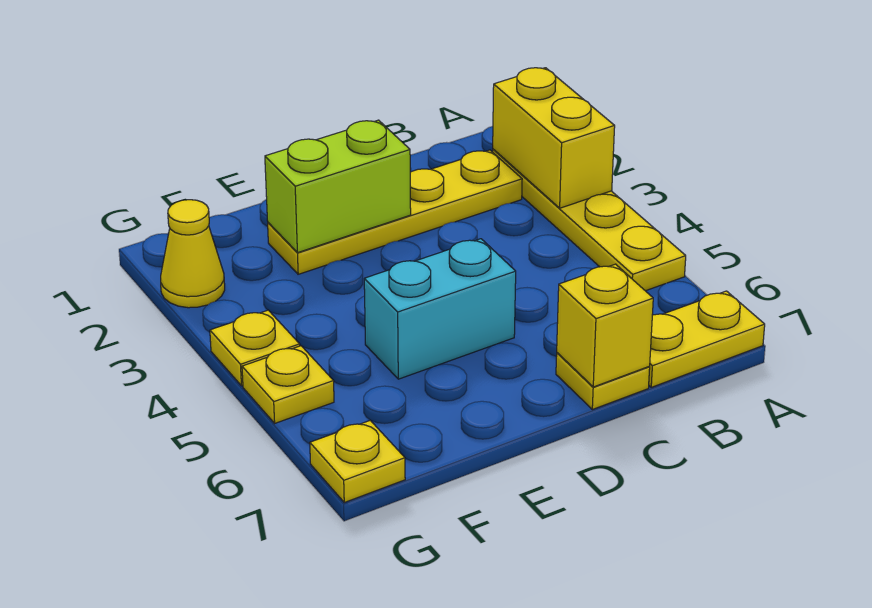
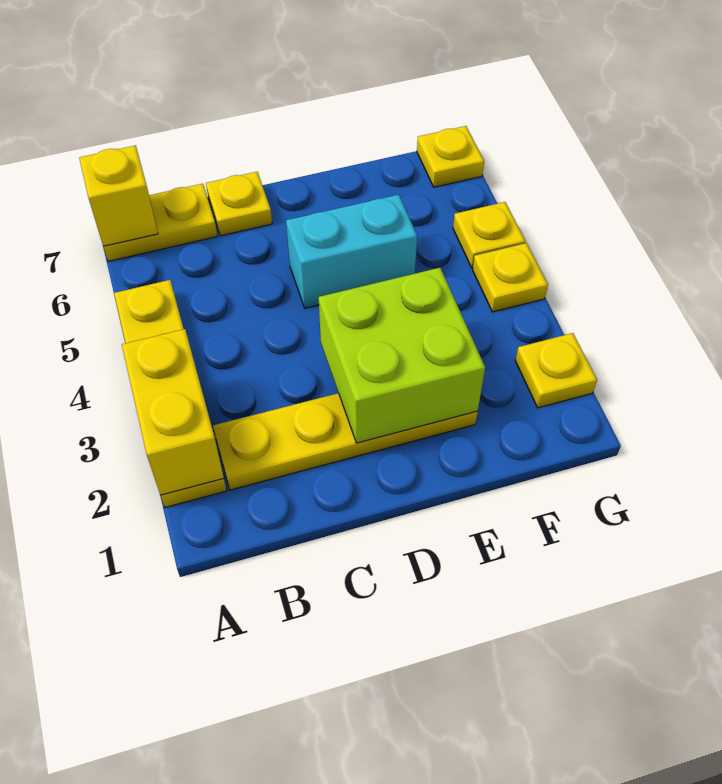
yellow 1x1 brick [557,264,653,387] -> yellow 1x1 brick moved to [79,145,158,247]
lime 1x2 brick [265,120,411,253] -> lime 2x2 brick [319,268,485,443]
yellow 1x1 cone [161,200,225,308] -> yellow 1x1 plate [515,333,597,408]

